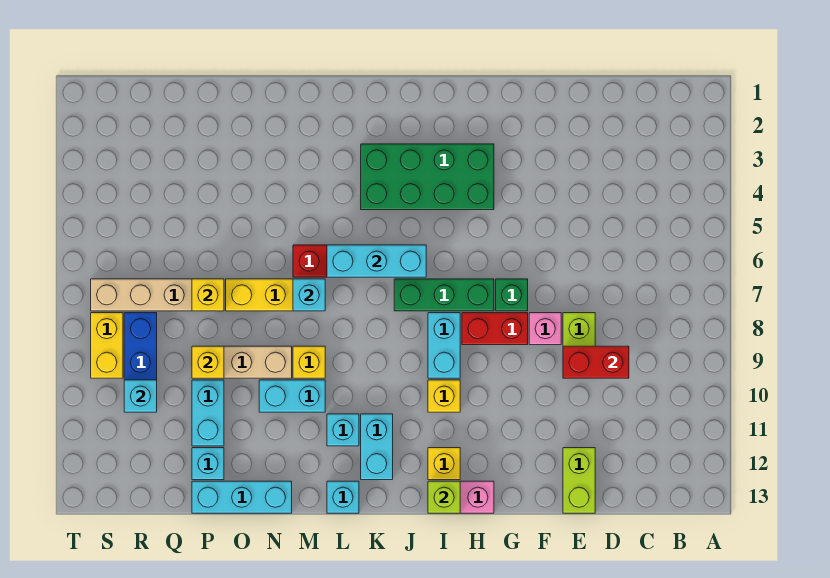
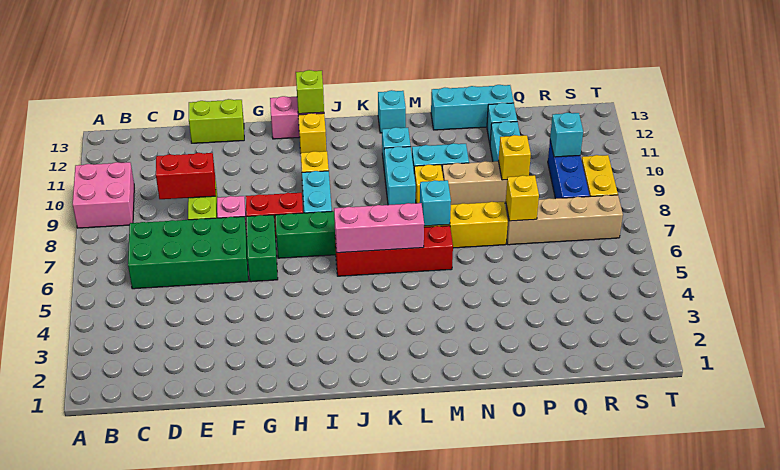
none -> pink 2x2 brick [73,162,134,228]
lime 1x2 brick [563,448,595,513] -> lime 1x2 brick turned to [189,99,244,143]
green 1x1 brick [496,279,528,311] -> green 1x2 brick [246,215,278,282]
green 2x4 brick [361,144,494,210] -> green 2x4 brick moved to [128,217,248,289]
cyan 1x3 brick [327,245,426,277] -> pink 1x3 brick [334,203,424,253]
cyan 1x2 brick [361,414,393,480] -> cyan 1x2 brick moved to [384,146,416,205]

